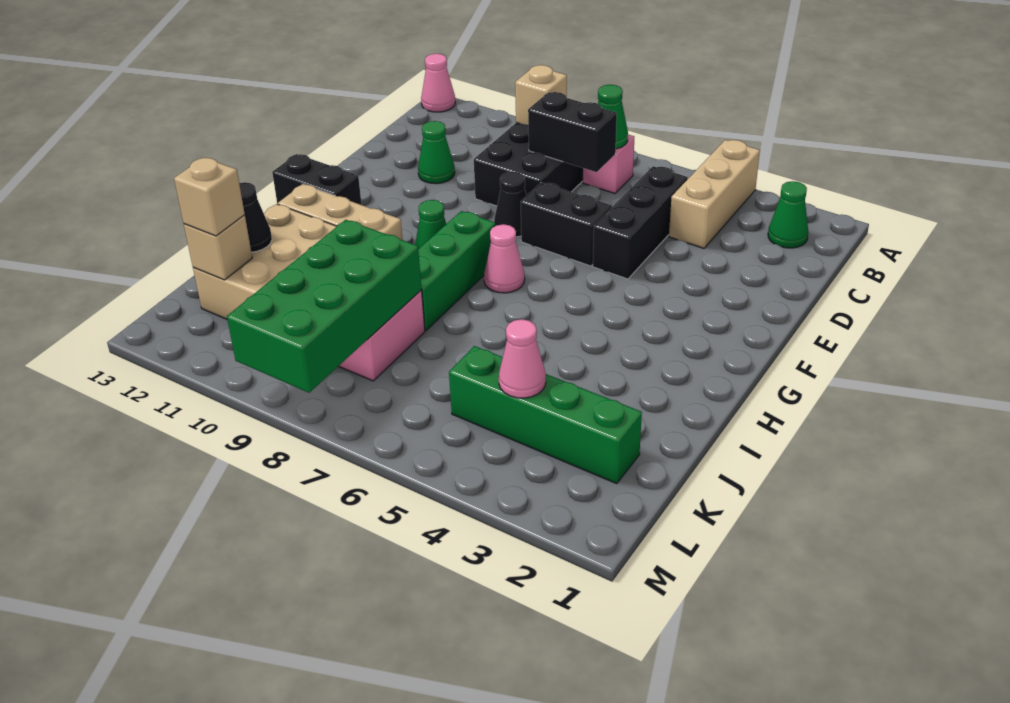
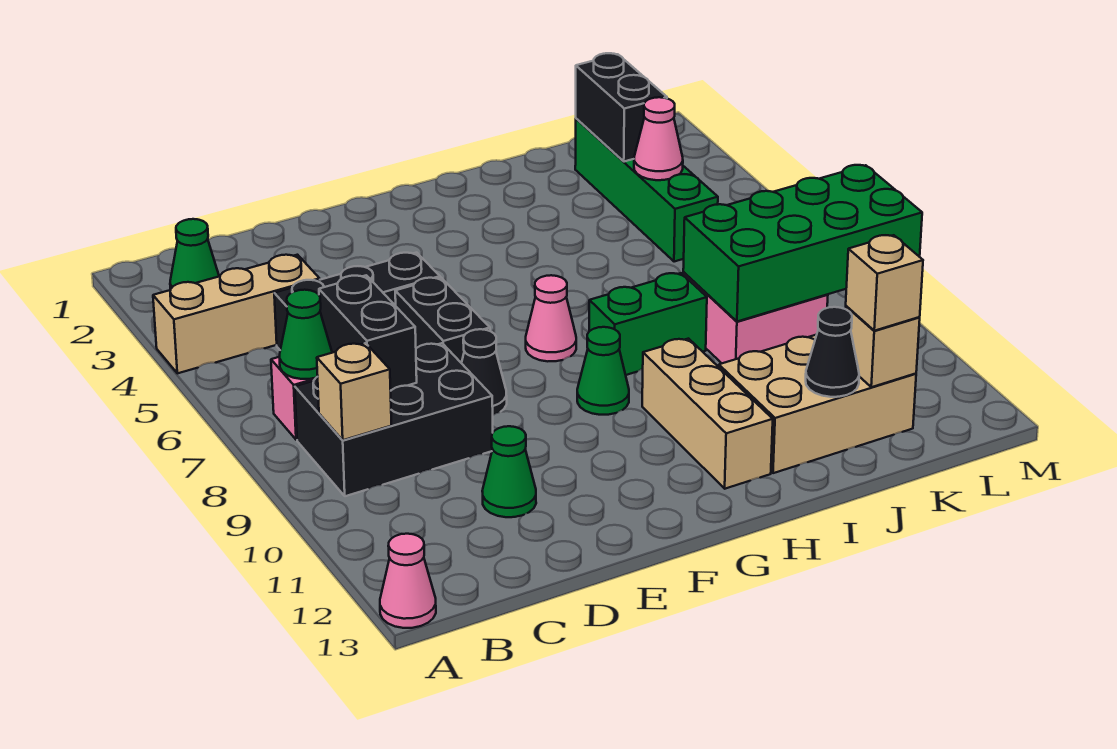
green 1x3 brick [418,211,495,330] -> green 1x2 brick [589,273,707,375]
black 1x2 brick [272,154,362,205] -> black 1x2 brick moved to [576,53,667,162]

